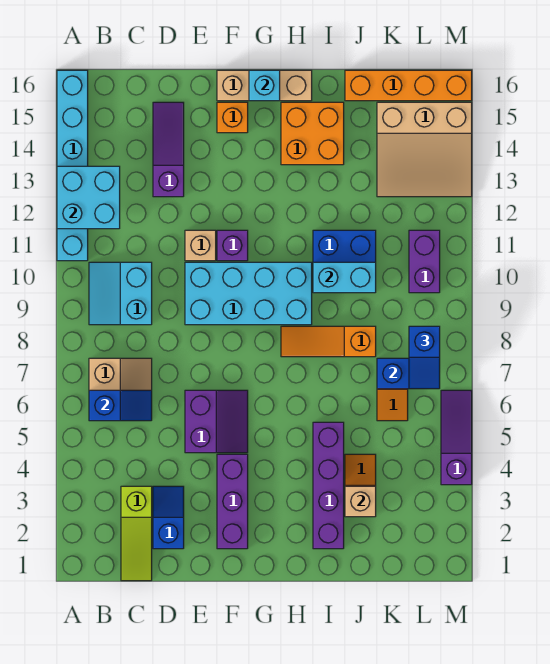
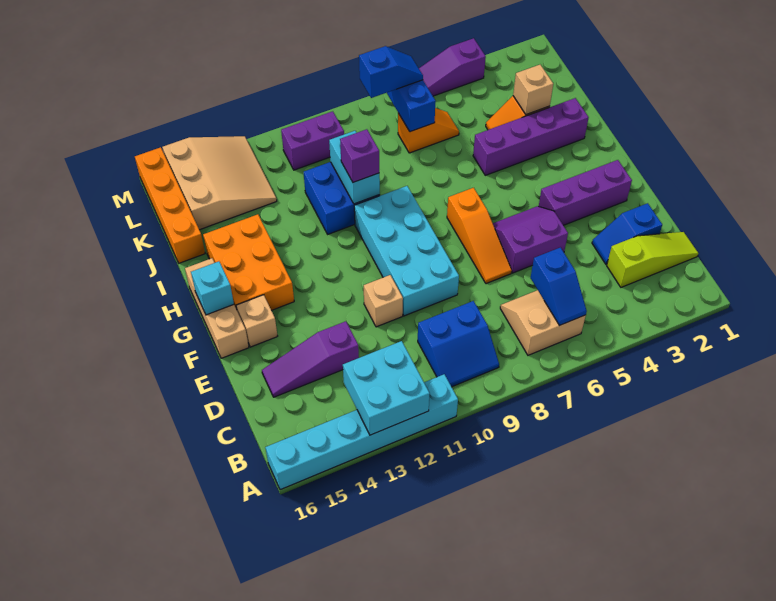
blue 1x2 slope [89,390,152,421] -> blue 1x2 slope turned to [531,247,587,326]
cyan 2x2 slope [89,262,152,325] -> blue 2x2 slope [418,301,499,387]
purple 1x1 brick [217,230,248,261] -> purple 1x1 brick moved to [340,129,379,182]
orange 1x1 brick [217,102,248,133] -> tan 1x1 brick [236,295,277,347]
orange 1x3 slope [281,326,376,357] -> orange 1x3 slope moved to [447,188,512,284]
orange 2x2 brick [281,102,344,165] -> orange 2x3 brick [203,214,294,310]

